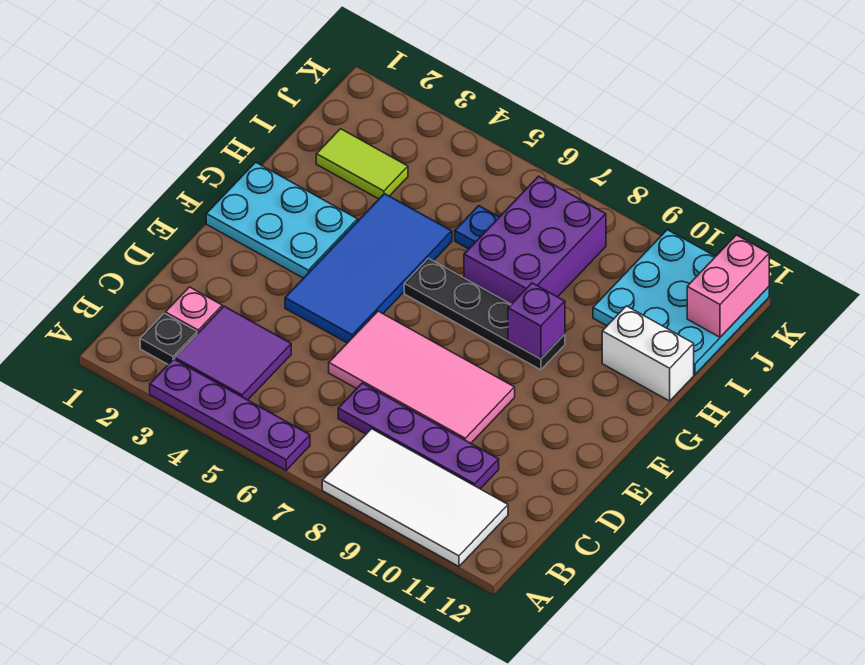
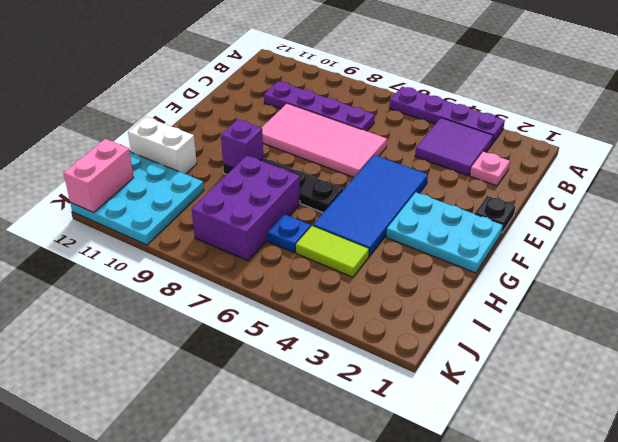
white 2x4 tile [322,429,508,566] -> none
black 1x1 plate [140,313,197,364] -> black 1x1 plate moved to [475,196,516,232]
lime 1x2 tile [316,129,408,199] -> lime 1x2 tile moved to [296,226,369,277]

